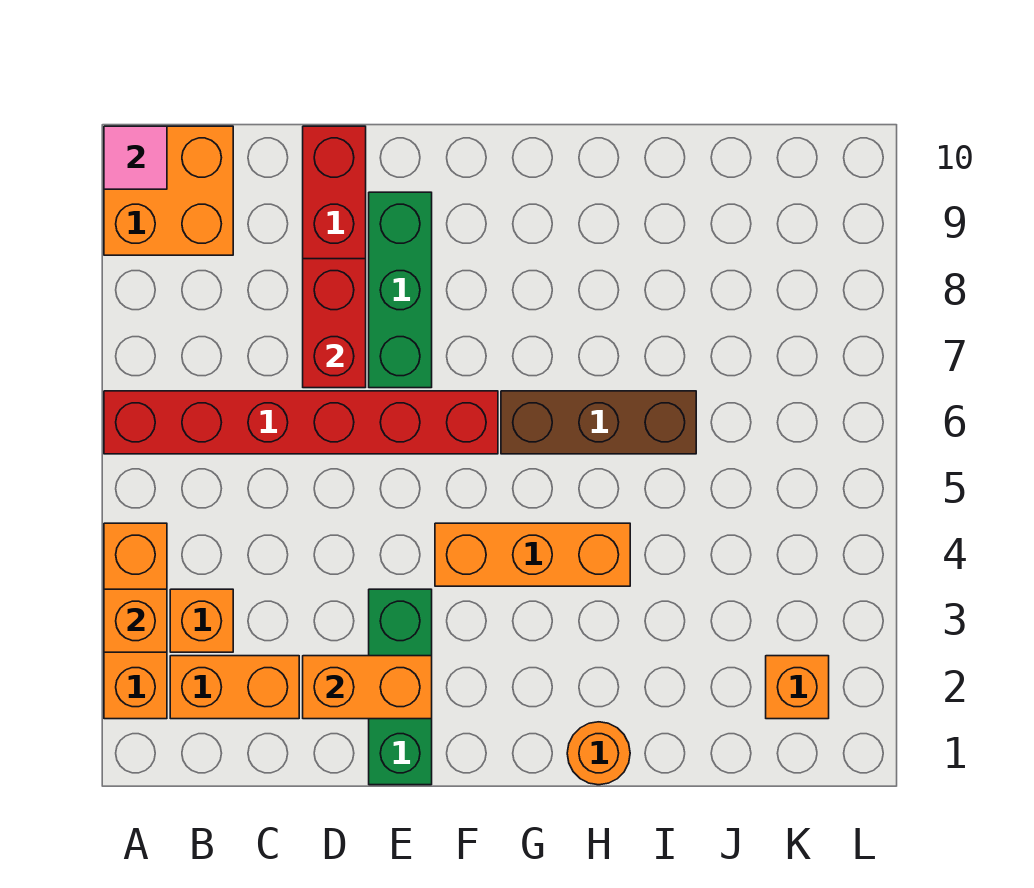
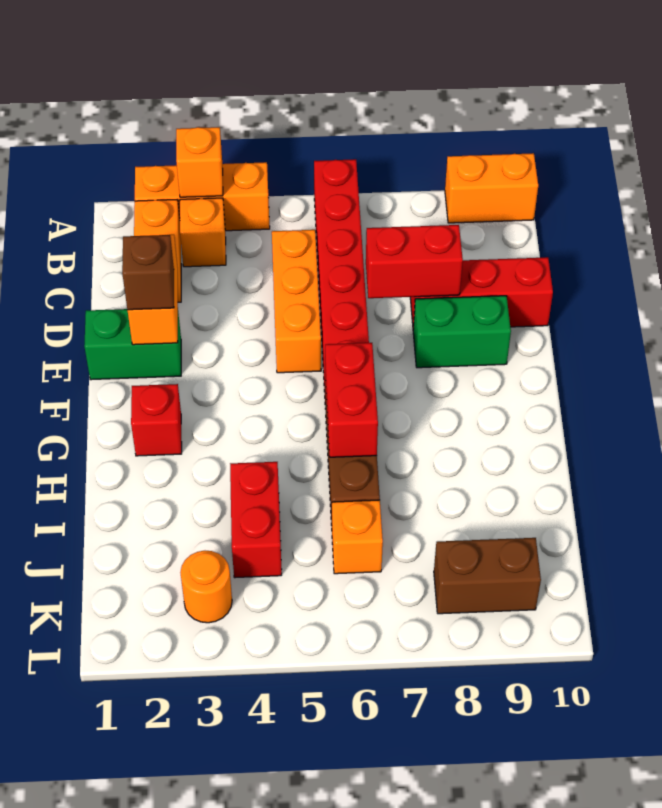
orange 2x2 brick [104,126,233,255] -> orange 1x2 brick [445,153,538,223]
pink 1x1 tile [104,126,167,189] -> none
green 1x3 brick [369,589,432,785] -> green 1x2 brick [84,309,181,380]
none -> brown 1x1 brick [122,235,174,310]
green 1x3 brick [369,192,432,388] -> green 1x2 brick [413,296,511,368]
orange 1x3 brick [435,523,630,586] -> orange 1x3 brick moved to [272,230,321,373]
none -> red 1x1 brick [131,384,182,456]
none -> red 1x2 brick [325,343,378,457]
orange 1x1 round brick [567,722,630,785] -> orange 1x1 round brick moved to [180,551,232,623]
none -> red 1x2 brick [230,462,282,578]
orange 1x1 brick [766,656,829,719] -> orange 1x1 brick moved to [332,500,383,574]
none -> brown 1x2 brick [434,538,541,614]

